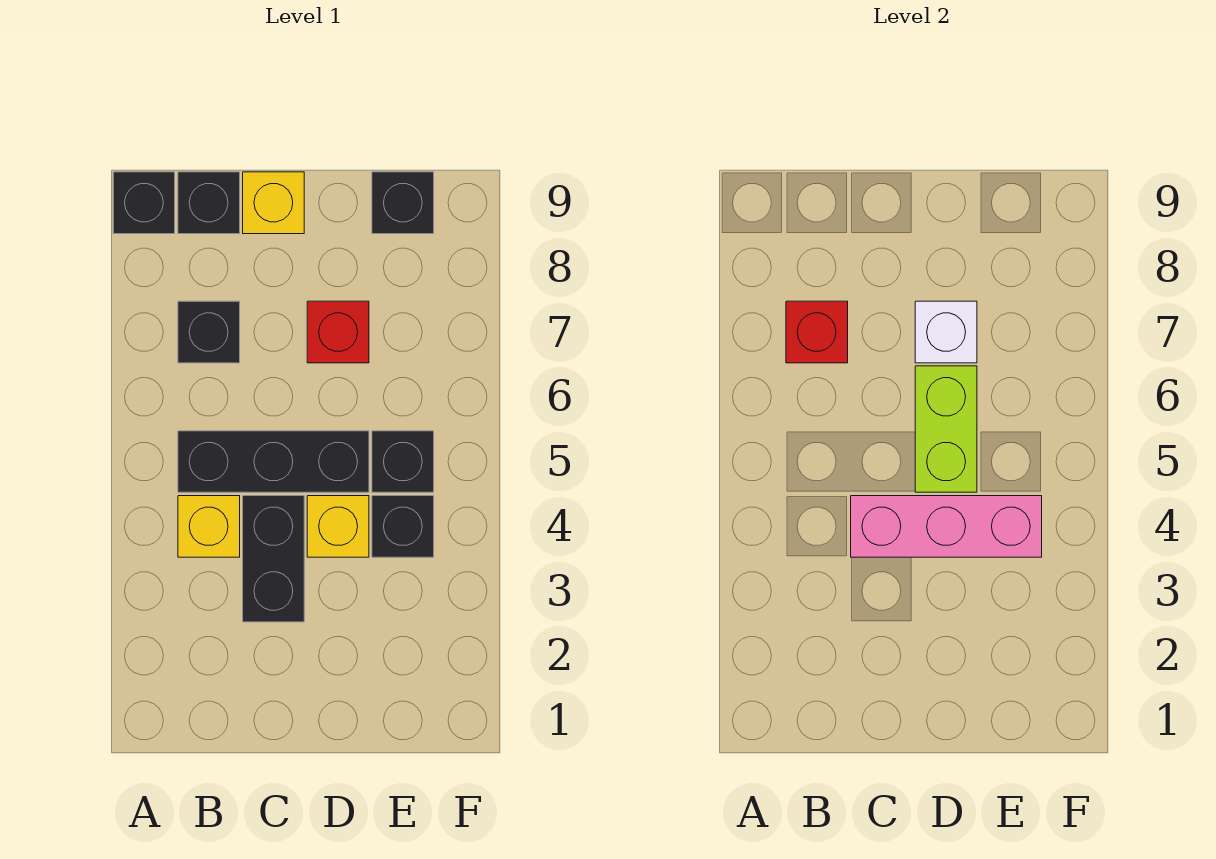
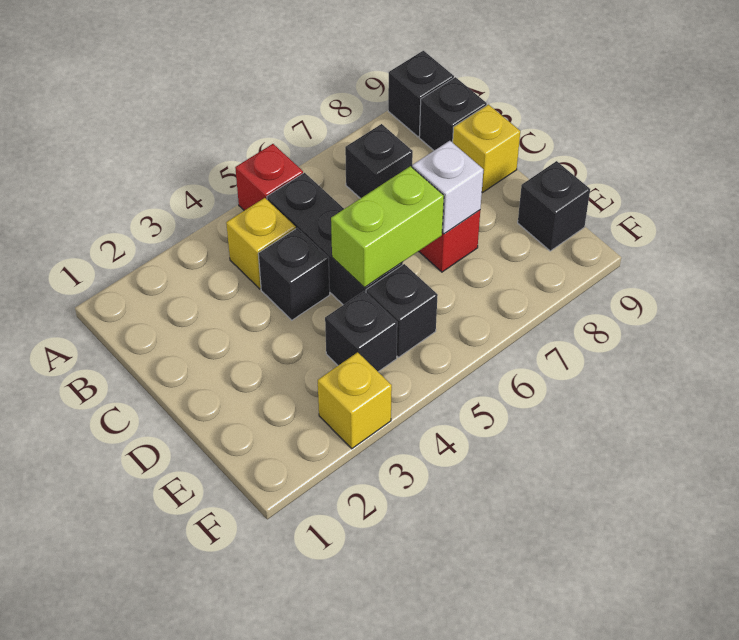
red 1x1 brick [786,301,848,363] -> red 1x1 brick moved to [235,144,303,211]
black 1x2 brick [243,496,304,622] -> black 1x1 brick [258,228,330,320]
pink 1x3 brick [851,496,1042,557] -> none
yellow 1x1 brick [307,496,369,557] -> yellow 1x1 brick moved to [318,352,392,449]

